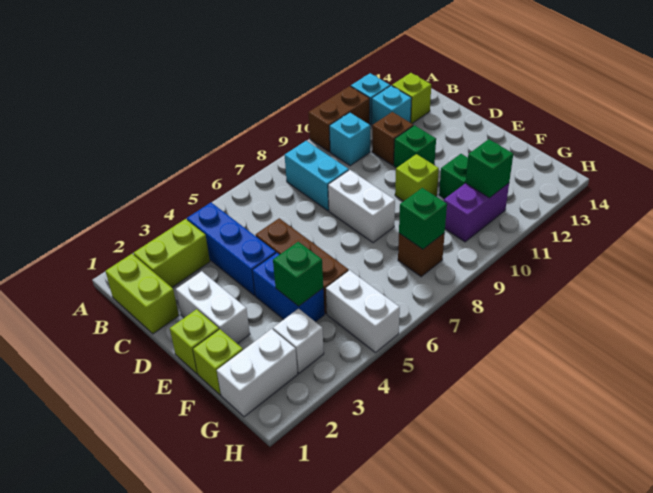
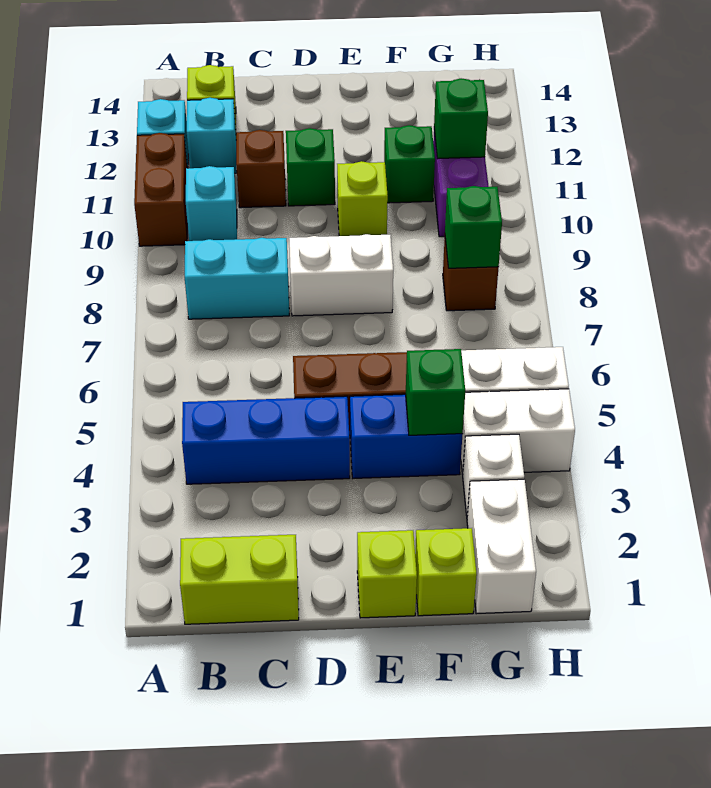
lime 1x2 brick [134,219,210,287] -> none
white 1x2 brick [176,271,250,344] -> white 1x2 brick moved to [461,389,575,474]

